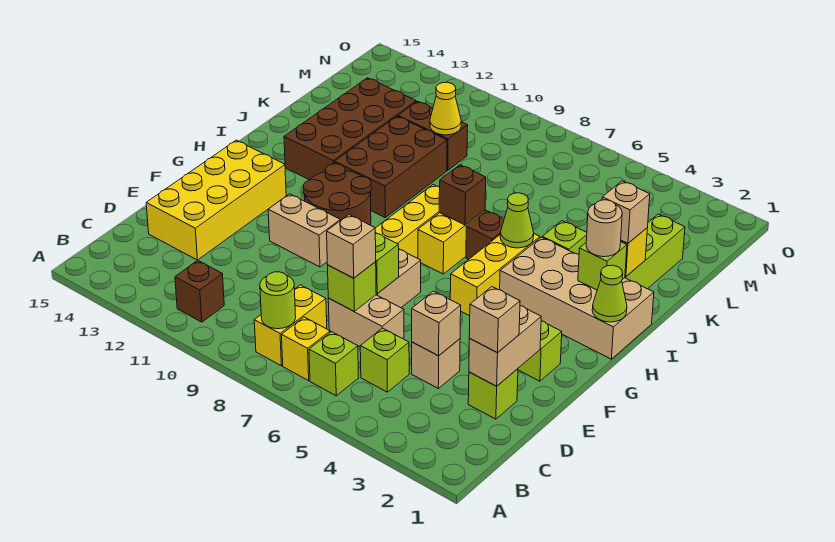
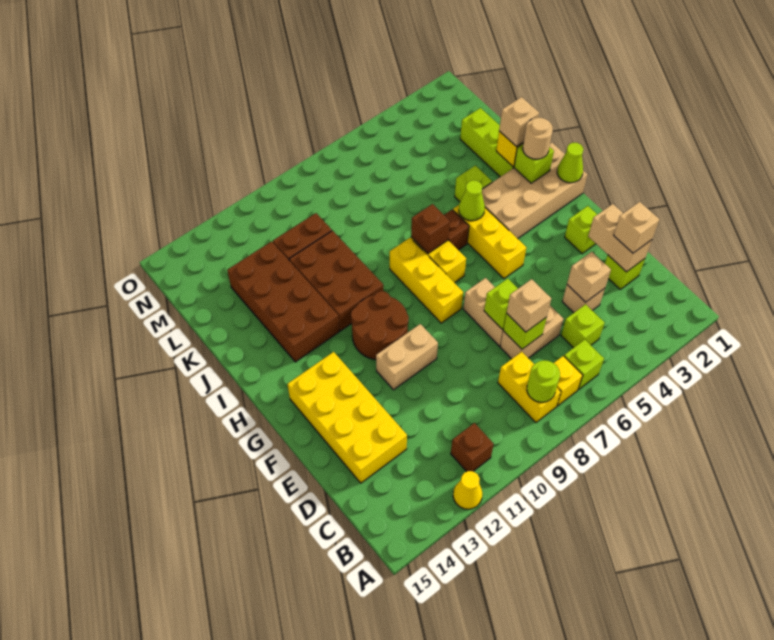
yellow 1x1 cone [430,82,461,135] -> yellow 1x1 cone moved to [453,471,482,509]

